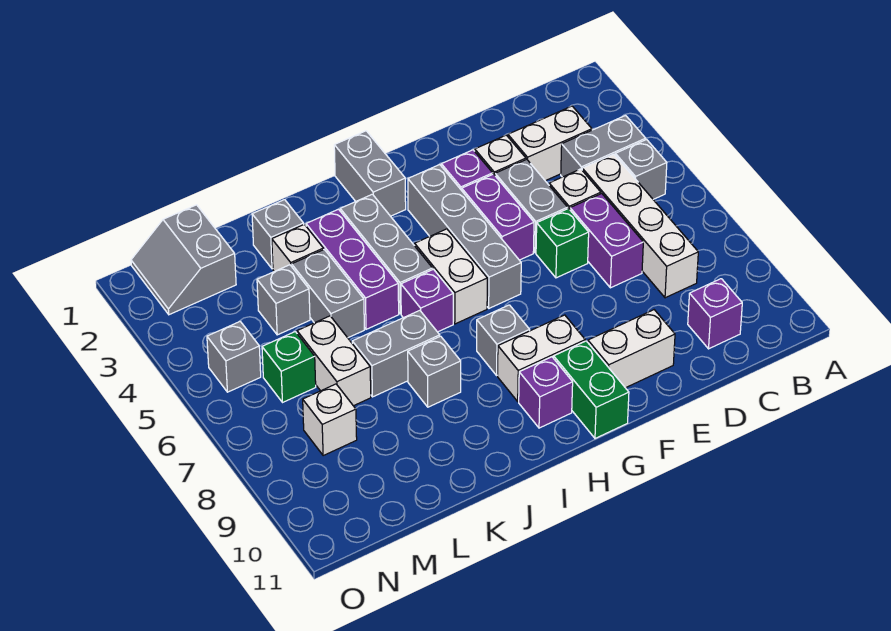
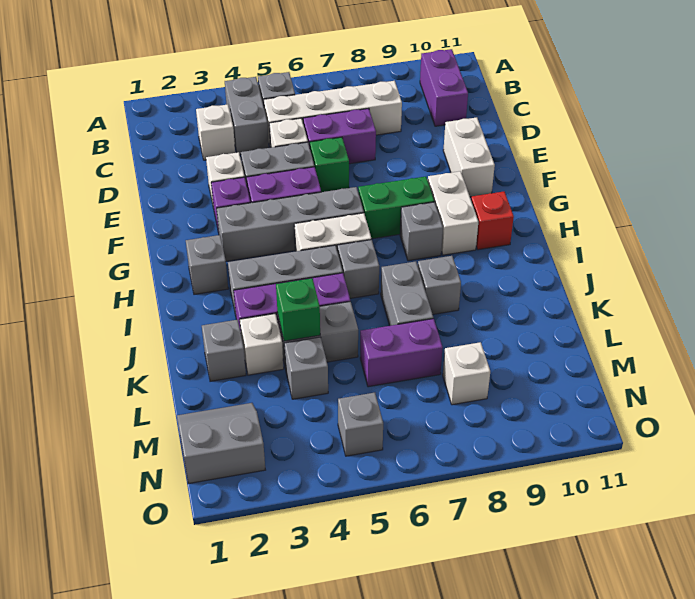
white 1x2 brick [508,106,592,181] -> white 1x1 brick [196,104,235,160]
purple 1x1 brick [688,279,742,349] -> purple 1x2 brick [420,49,468,126]
green 1x2 brick [554,341,629,438] -> green 1x2 brick moved to [358,177,434,239]
grey 1x2 brick [334,131,406,216] -> grey 1x1 brick [186,235,228,294]
purple 1x1 brick [519,357,573,428] -> red 1x1 brick [471,192,514,250]
purple 1x1 brick [401,269,453,332] -> grey 1x1 brick [337,240,379,298]
white 1x2 brick [297,316,371,406] -> purple 1x2 brick [360,319,443,387]
grey 2x2 slope [131,205,236,315] -> grey 2x2 slope turned to [177,403,265,484]
green 1x1 brick [262,332,316,403] -> green 1x1 brick moved to [276,278,320,341]

